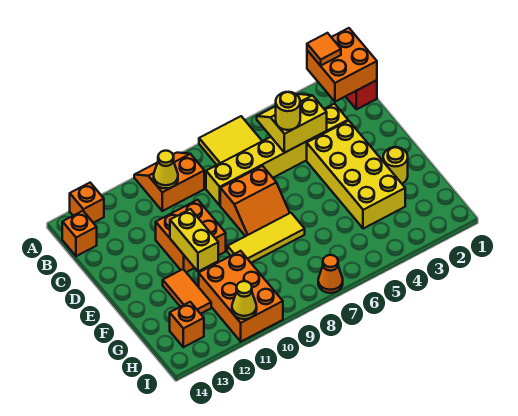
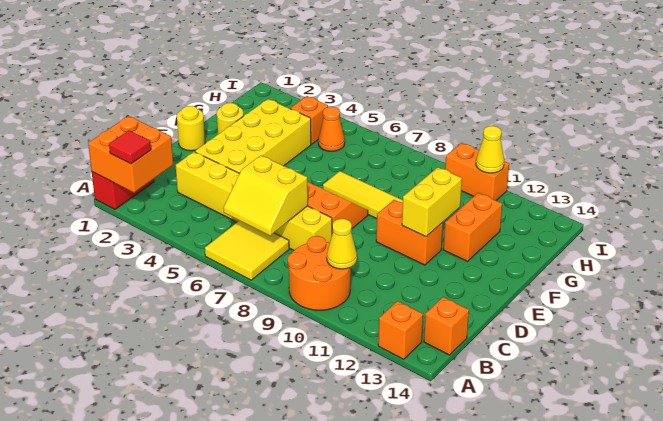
orange 1x1 tile [307,33,341,66] -> red 1x1 tile [109,131,151,164]
orange 2x2 slope [134,153,204,211] -> orange 2x2 round brick [288,236,351,310]
yellow 2x2 slope [257,94,327,153] -> yellow 2x2 slope moved to [223,155,308,236]
yellow 1x1 round brick [276,92,300,130] -> yellow 1x1 round brick moved to [177,106,205,151]
orange 2x2 brick [156,200,226,272] -> orange 1x2 brick [376,200,443,265]
orange 1x2 tile [163,269,211,314] -> orange 1x2 brick [443,193,502,261]
orange 2x3 brick [199,251,283,342] -> orange 1x2 brick [445,143,509,200]
orange 1x1 brick [170,302,204,347] -> orange 1x1 brick moved to [290,96,328,144]
orange 1x1 cone [318,255,343,293] -> orange 1x1 cone moved to [318,107,345,151]

